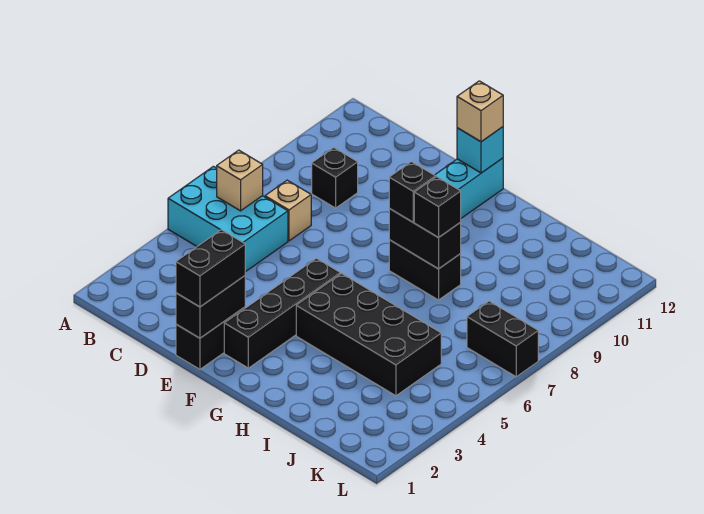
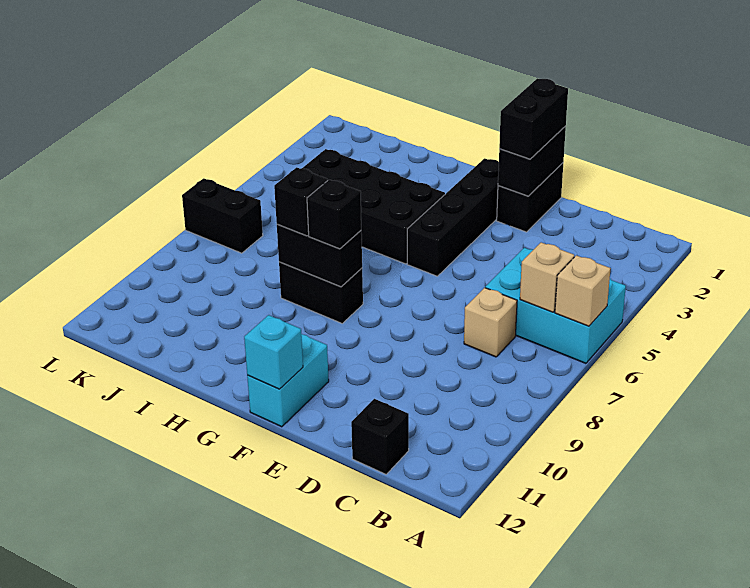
black 1x1 brick [312,147,358,208] -> black 1x1 brick moved to [351,399,409,474]
tan 1x1 brick [457,81,503,142] -> tan 1x1 brick moved to [555,255,611,326]

